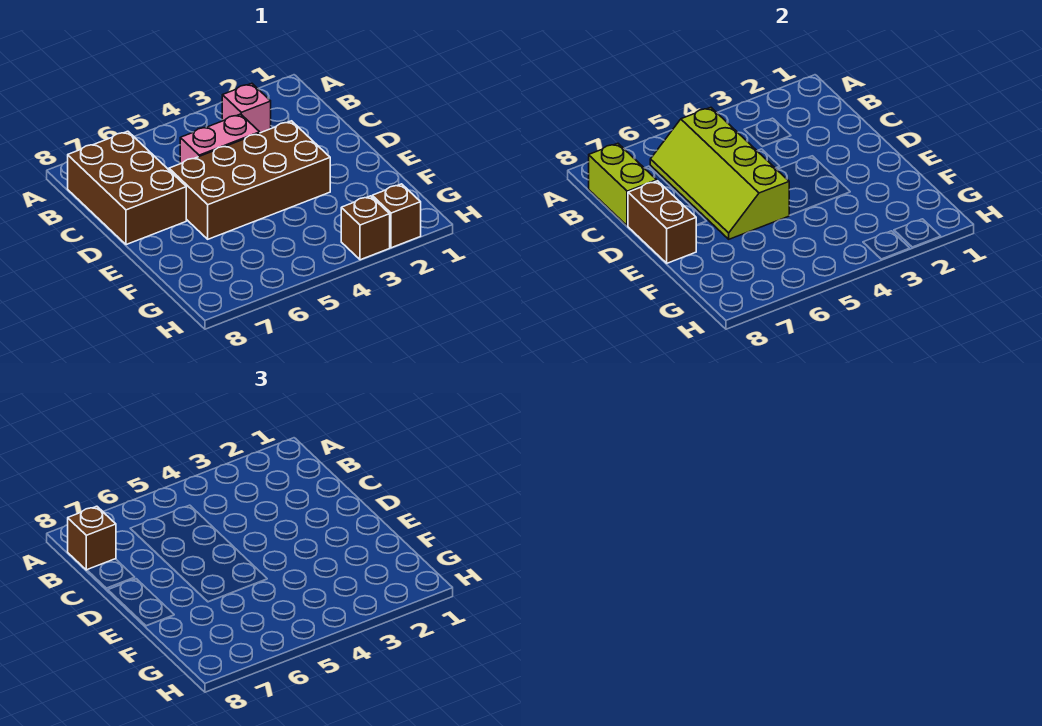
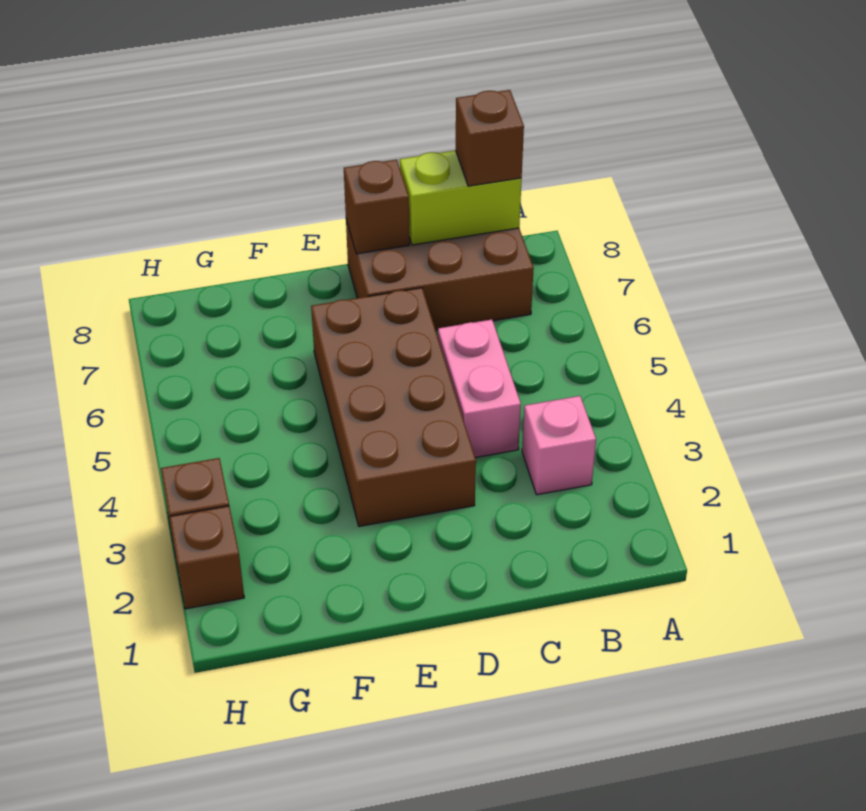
lime 2x4 slope [650,107,790,239] -> none
brown 1x2 brick [628,181,696,263] -> brown 1x1 brick [344,160,409,254]

